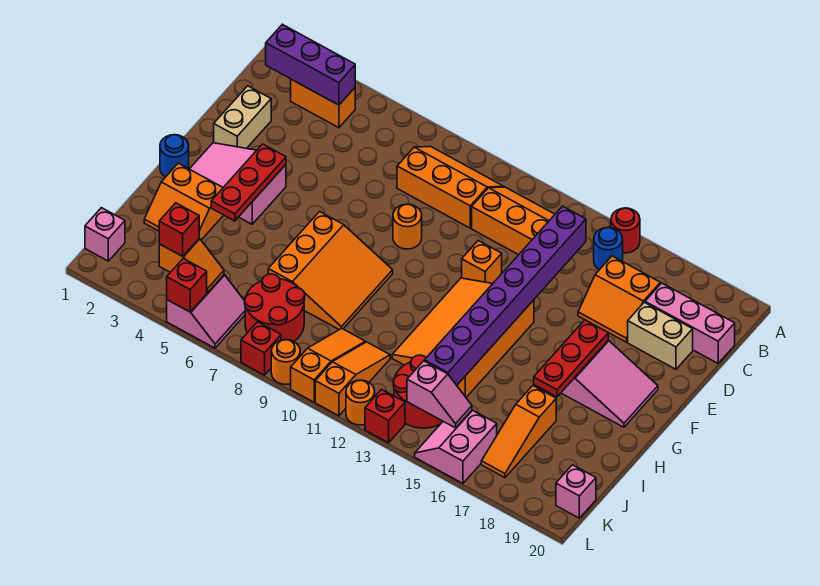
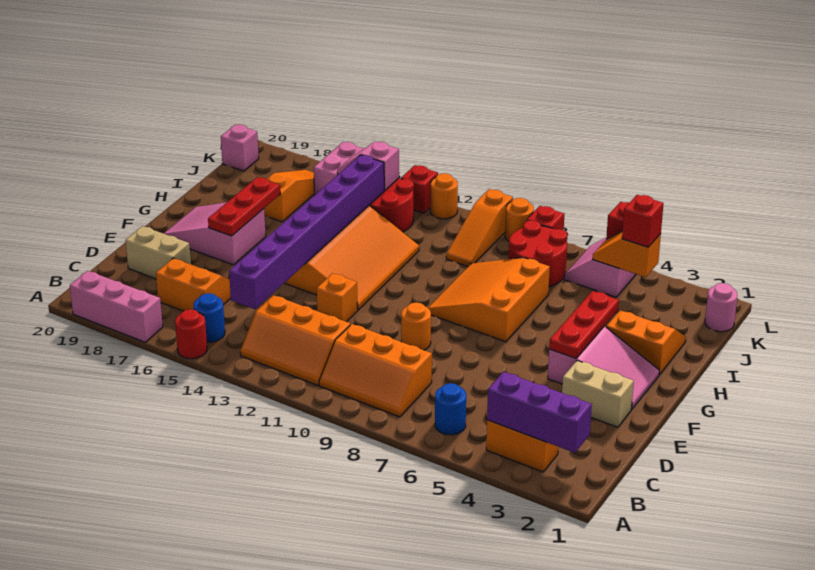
pink 1x3 brick [645,283,735,363] -> pink 1x3 brick moved to [70,271,163,342]
tan 1x2 brick [214,86,271,149] -> tan 1x2 brick turned to [562,360,634,427]
blue 1x1 round brick [160,135,189,177] -> blue 1x1 round brick moved to [435,383,466,435]
orange 1x3 slope [315,342,390,416] -> none
pink 1x1 brick [85,208,125,261] -> pink 1x1 round brick [705,283,738,332]

